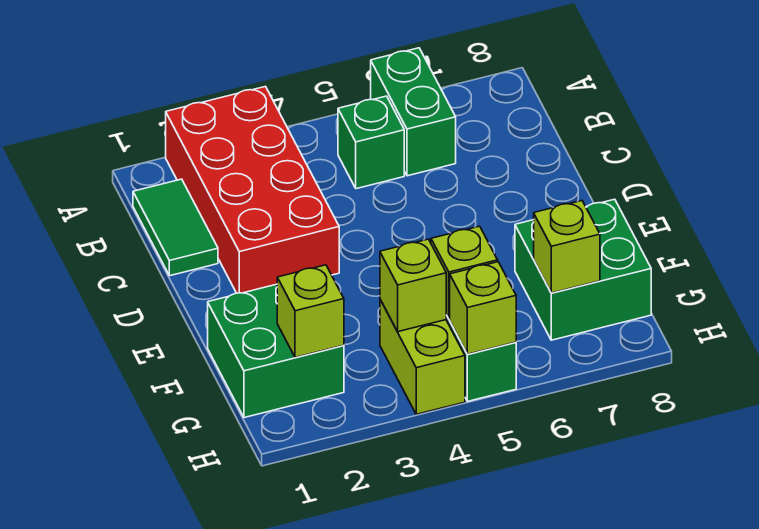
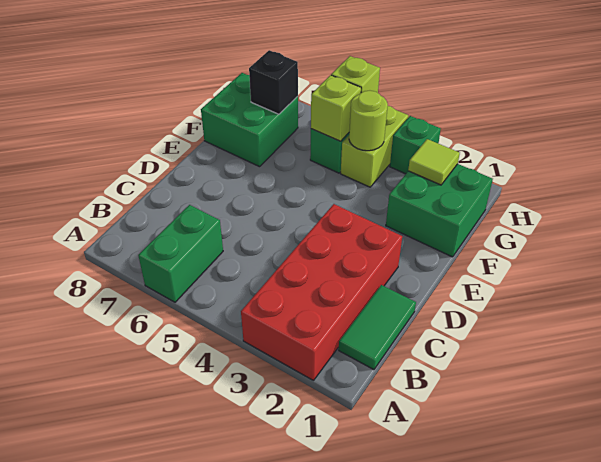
green 1x1 brick [338,96,404,189] -> green 1x1 brick moved to [390,116,441,174]
lime 1x1 brick [277,265,344,357] -> lime 1x1 tile [408,139,460,185]
lime 1x1 brick [380,239,446,332] -> lime 1x1 round brick [349,91,388,151]
lime 1x1 brick [534,201,600,293] -> black 1x1 brick [249,50,298,114]

